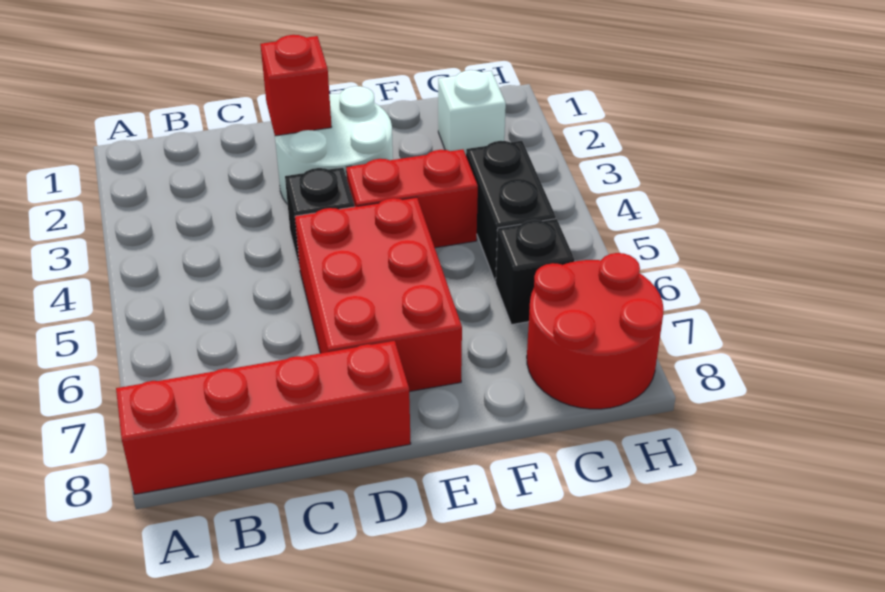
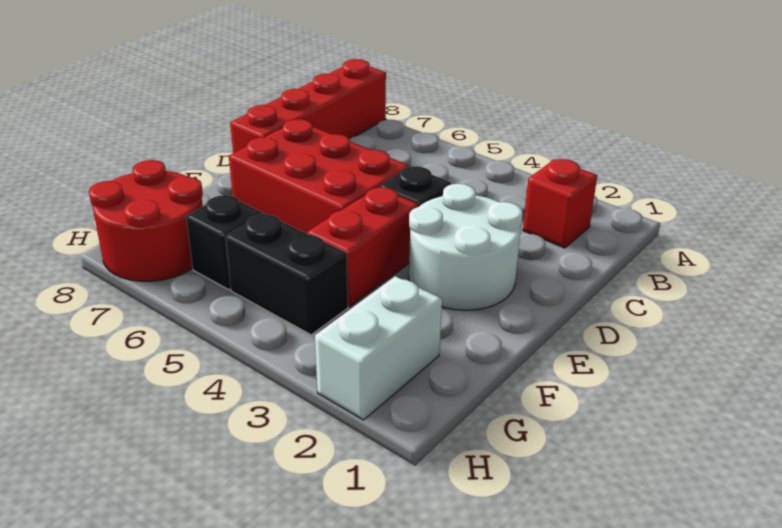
red 1x1 brick [260,35,332,136] -> red 1x1 brick moved to [523,159,597,248]
white 1x1 brick [438,70,506,155] -> white 1x2 brick [315,276,442,420]

